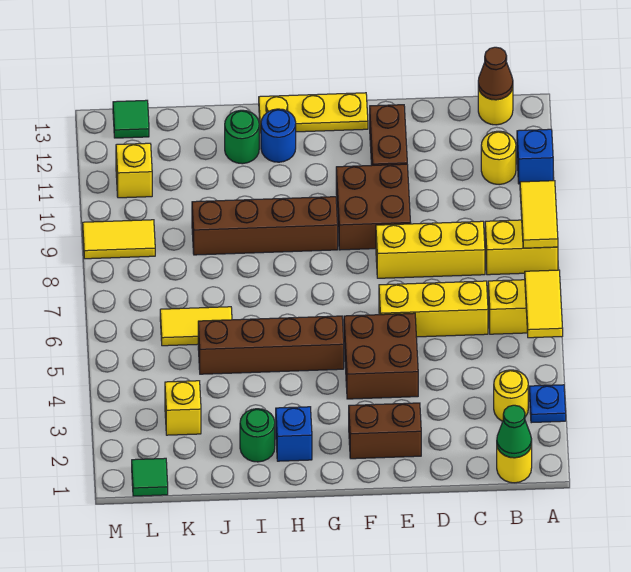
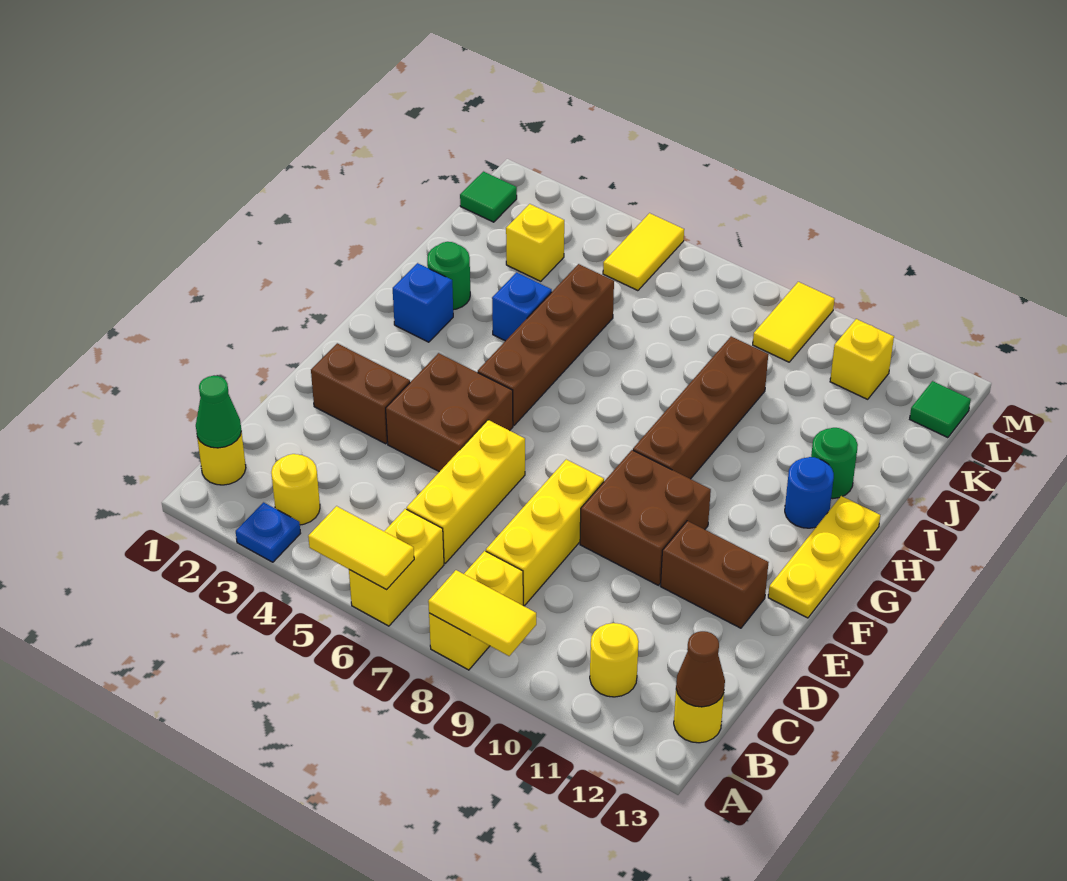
blue 1x1 brick [517,129,553,184] -> blue 1x1 brick moved to [492,272,552,341]
brown 1x2 brick [349,403,421,459] -> brown 1x2 brick turned to [311,343,410,444]
yellow 1x2 tile [160,307,232,346] -> yellow 1x2 tile moved to [603,213,684,291]

